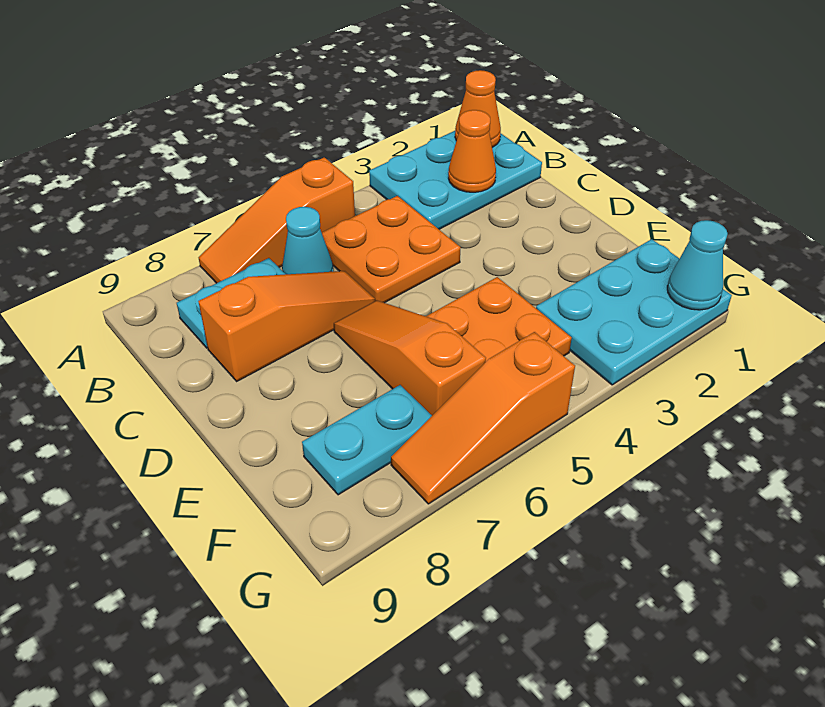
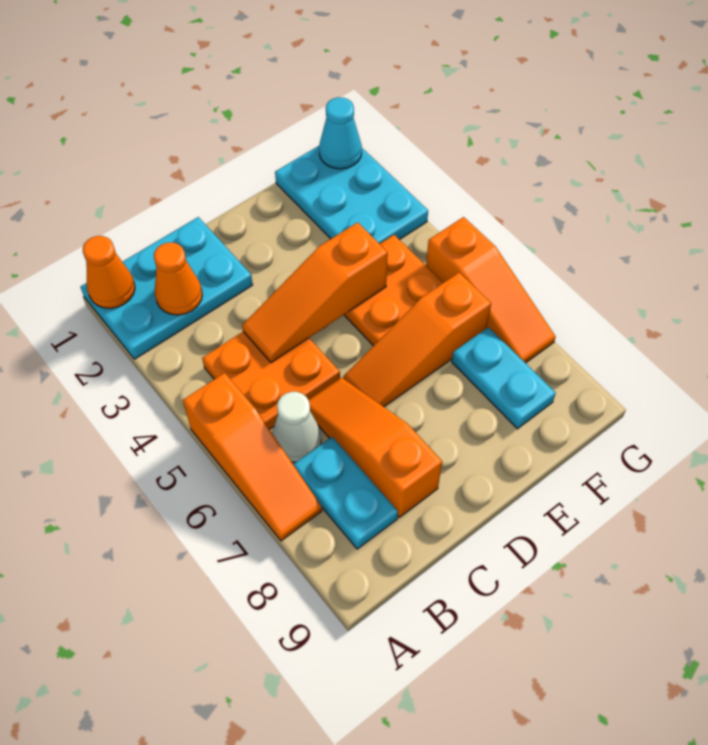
cyan 2x3 plate [369,131,542,229] -> cyan 2x3 plate turned to [81,217,253,359]
cyan 1x1 cone [282,207,333,274] -> white 1x1 cone [272,392,321,462]
none -> orange 1x3 slope [242,222,388,362]

